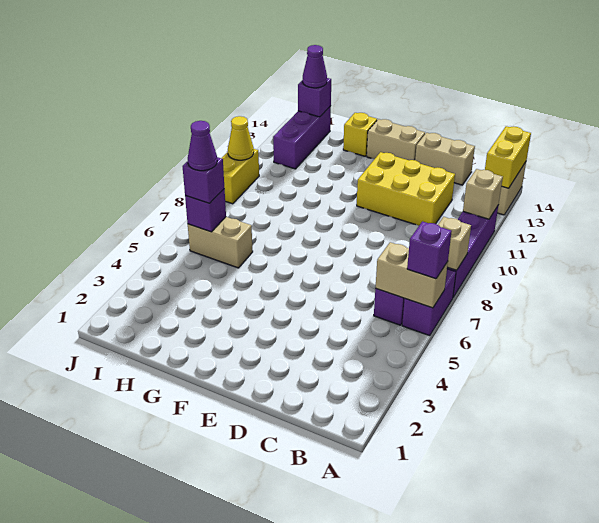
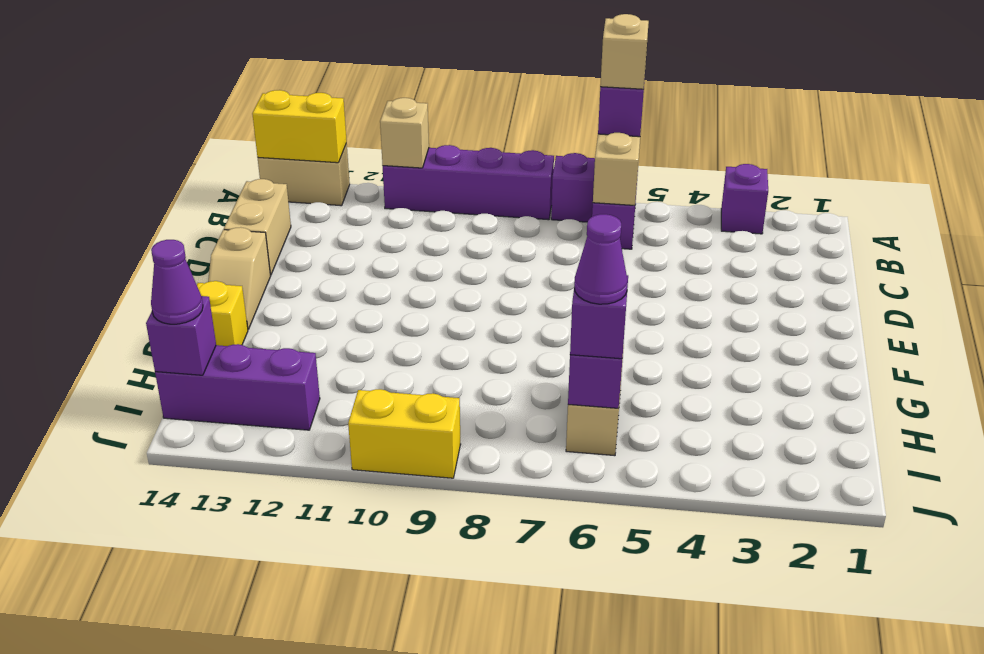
none -> purple 1x1 brick [721,164,768,234]
tan 1x1 brick [438,217,471,270] -> tan 1x1 brick moved to [600,14,649,89]
yellow 2x3 brick [357,152,455,226] -> none
tan 1x2 brick [367,119,425,160] -> tan 1x2 slope [208,227,271,329]
yellow 1x1 cone [228,116,254,160] -> none

